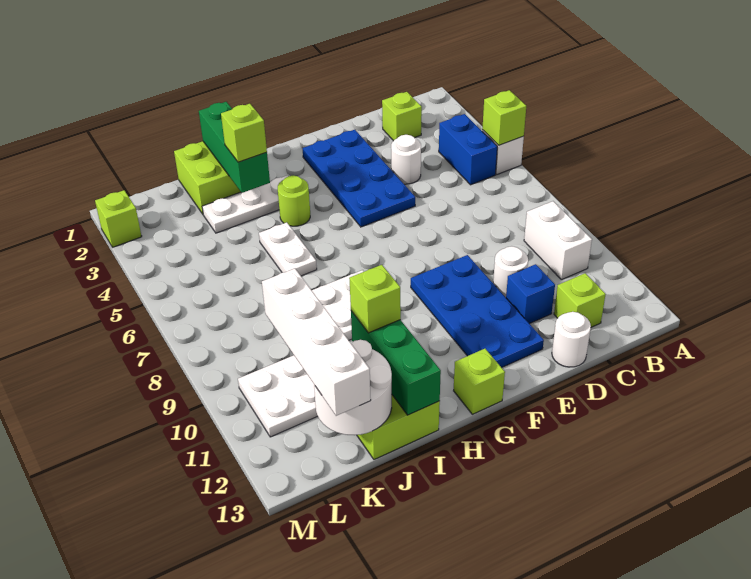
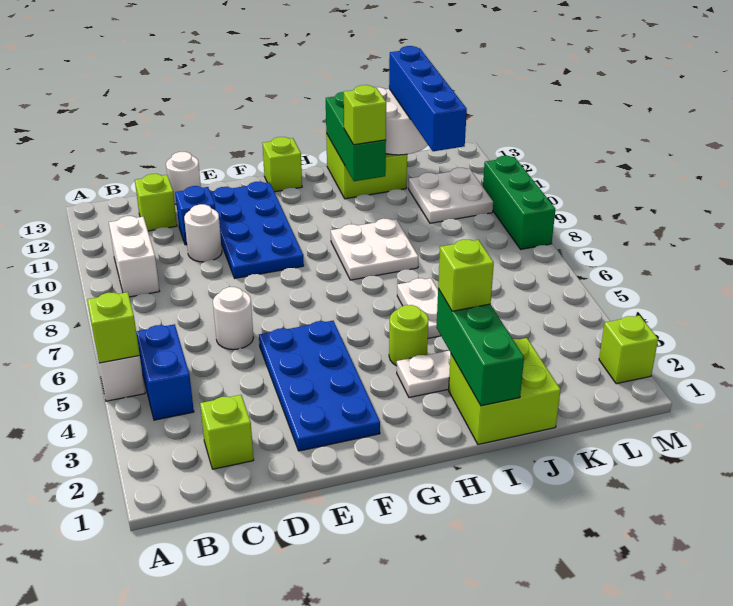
white 1x1 round brick [391,135,421,184] -> white 1x1 round brick moved to [213,287,254,350]
white 1x4 brick [262,269,371,416] -> blue 1x4 brick [389,46,467,151]
none -> green 1x3 brick [483,156,555,249]

